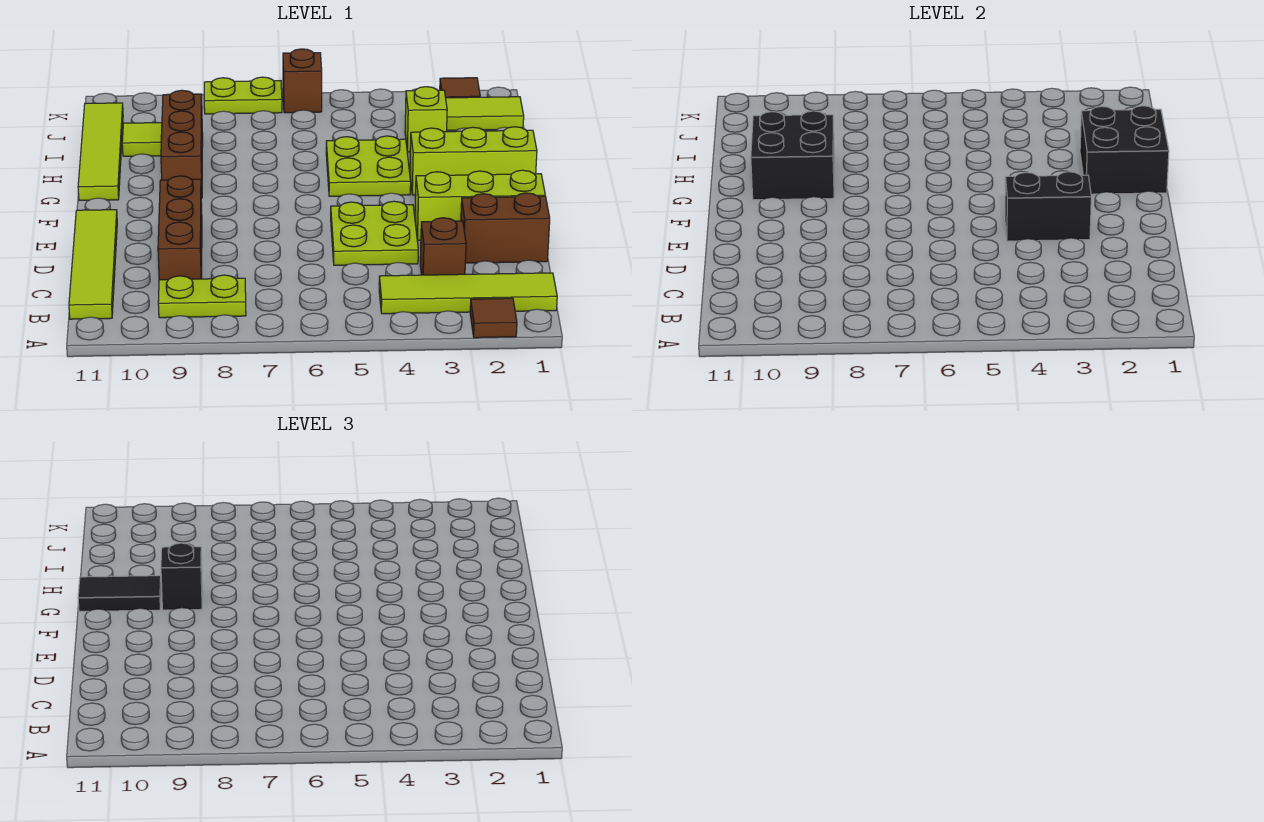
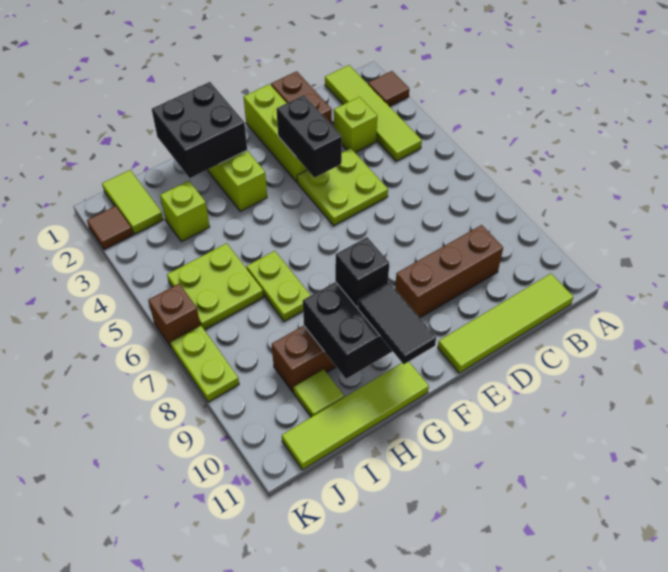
lime 1x2 plate [158,275,246,318] -> lime 1x2 plate moved to [246,251,311,322]
brown 1x1 brick [420,218,466,275] -> lime 1x1 brick [334,97,377,153]
lime 2x2 plate [326,136,411,196] -> lime 2x2 plate moved to [167,243,264,330]

